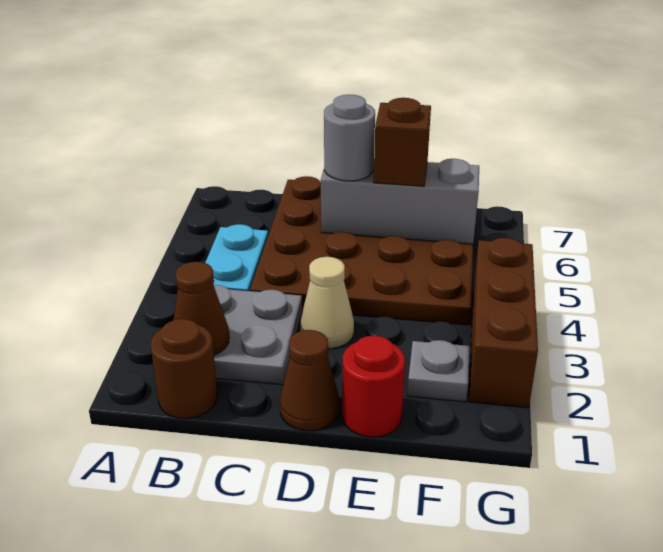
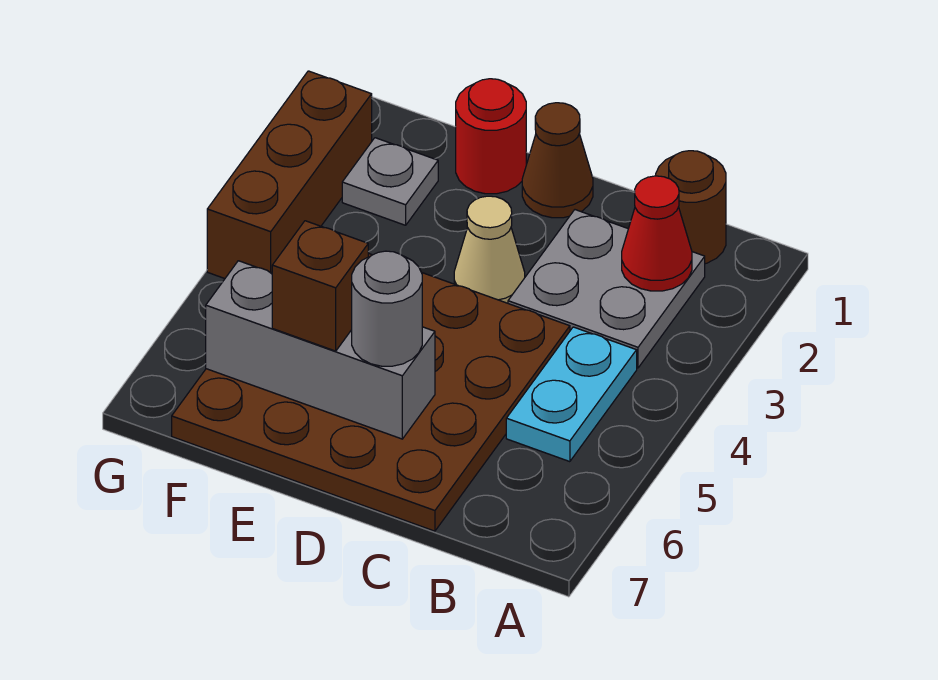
brown 1x1 cone [173,262,229,355] -> red 1x1 cone [622,176,692,291]

